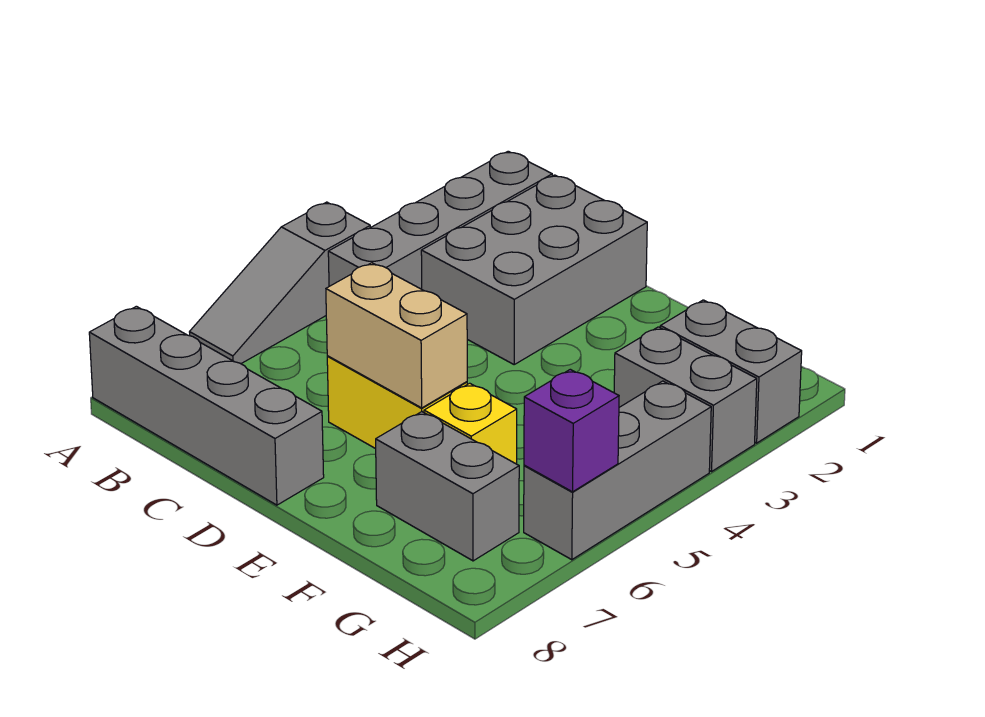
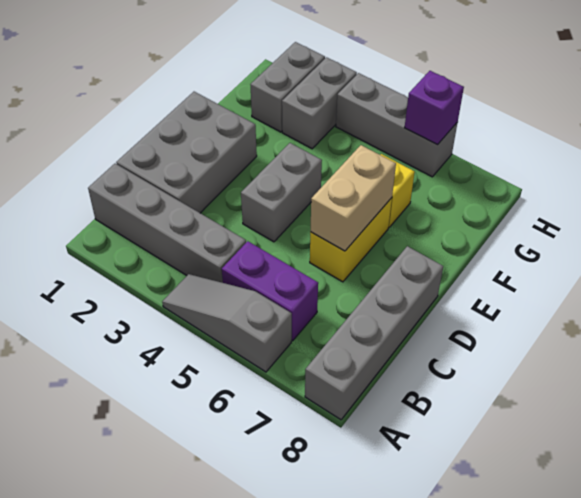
grey 1x3 slope [190,202,370,364] -> grey 1x3 slope turned to [162,274,292,372]
none -> purple 1x2 brick [222,241,318,341]
grey 2x3 brick [421,175,647,364] -> grey 2x3 brick turned to [116,92,257,213]
grey 1x2 brick [376,412,519,561] -> grey 1x2 brick moved to [241,143,322,242]

